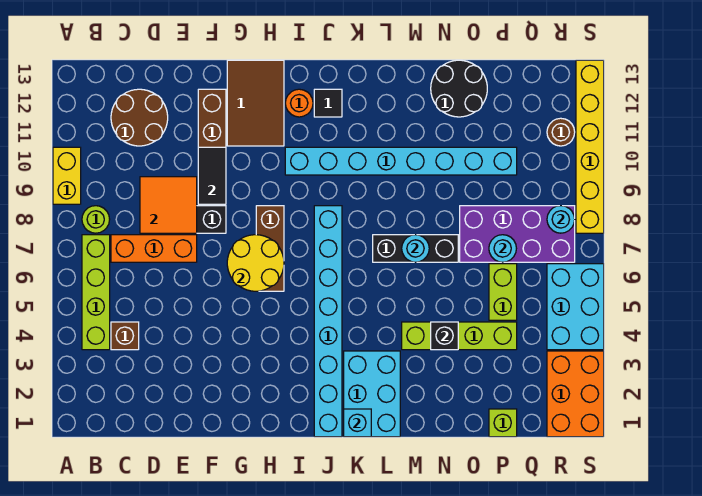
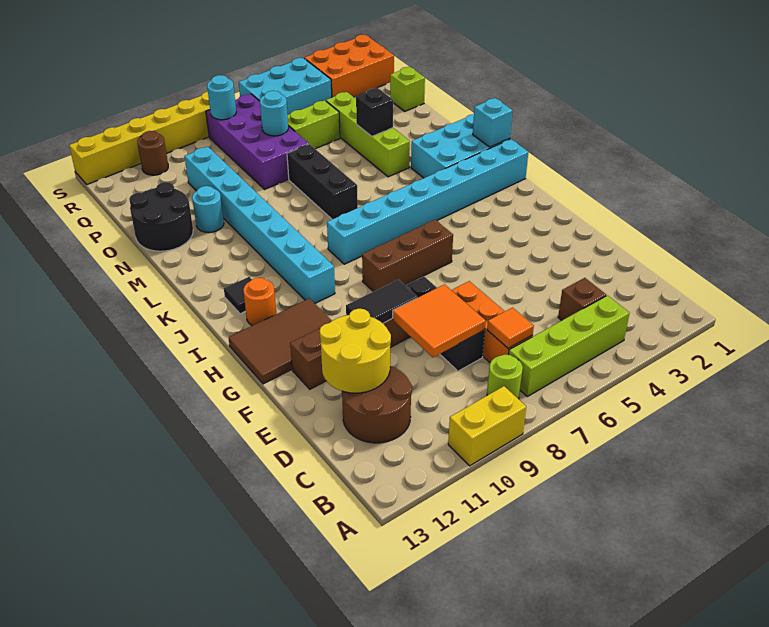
none -> orange 1x1 tile [487,308,534,348]
yellow 2x2 round brick [227,235,284,291] -> yellow 2x2 round brick moved to [319,309,391,393]
cyan 1x1 round brick [402,235,429,262] -> cyan 1x1 round brick moved to [192,186,224,233]

